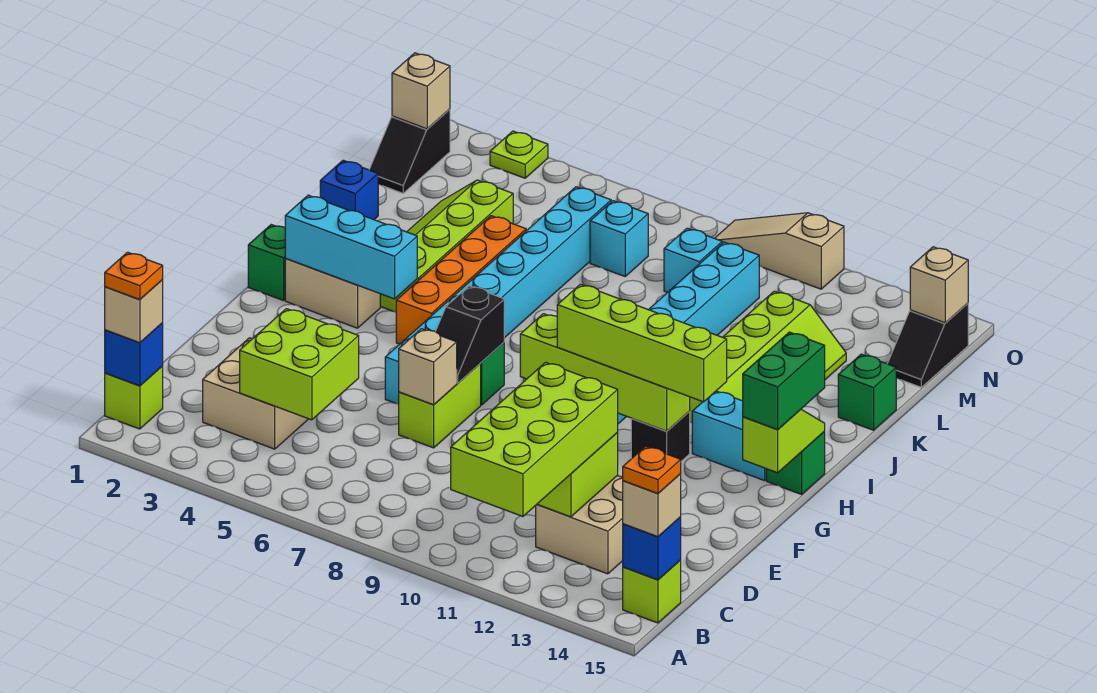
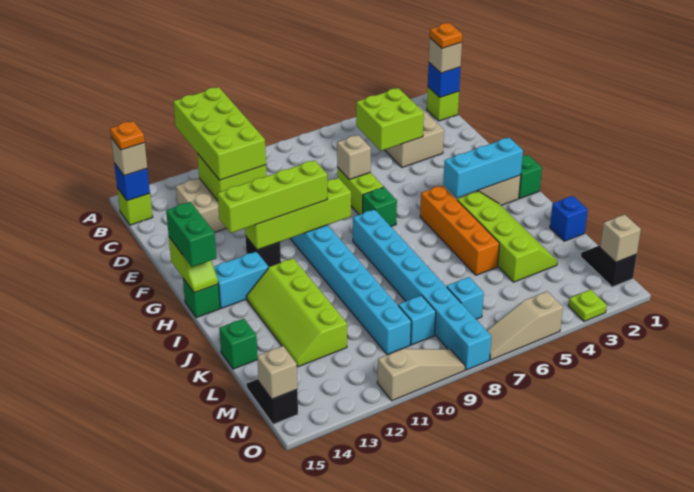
cyan 1x8 brick [385,187,611,404] -> cyan 1x8 brick moved to [353,209,491,370]
black 1x2 slope [435,286,504,383] -> none
none -> tan 1x3 slope [487,291,563,360]

